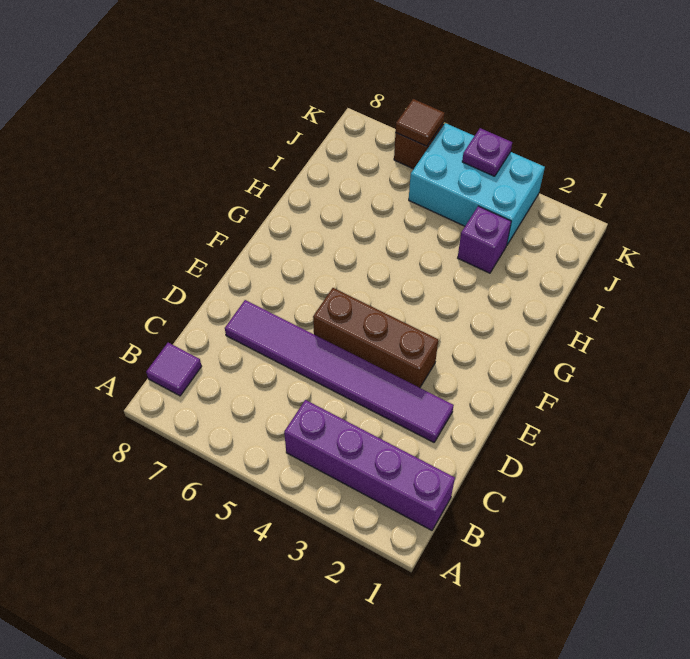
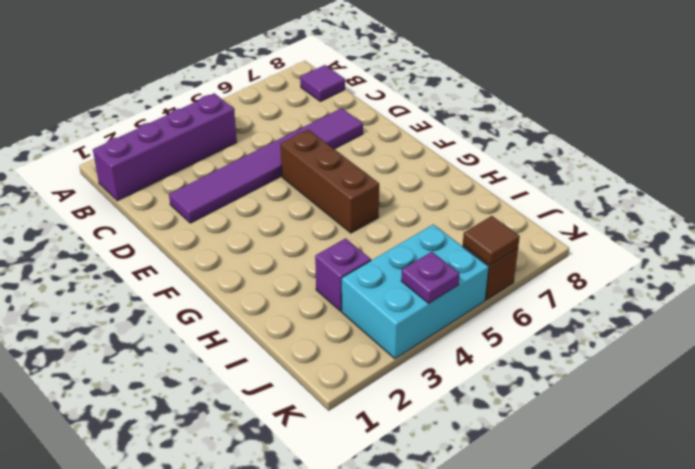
brown 1x3 brick [313,288,438,388] -> brown 1x3 brick turned to [280,130,379,233]

